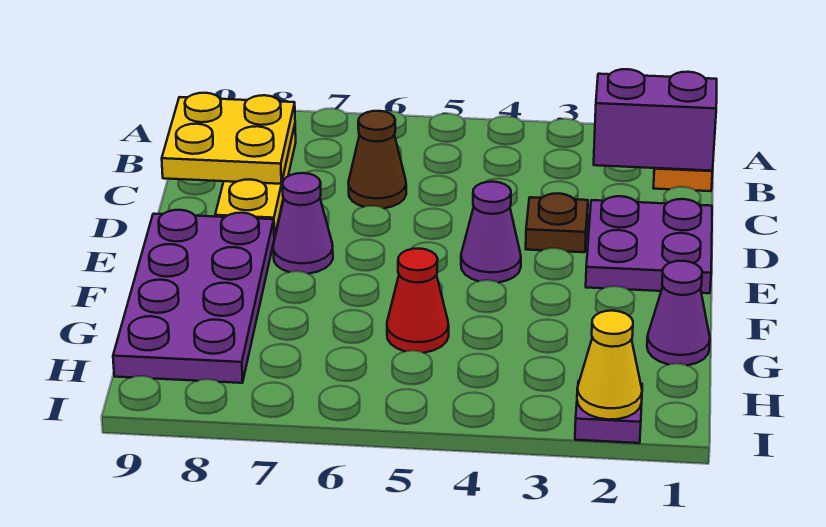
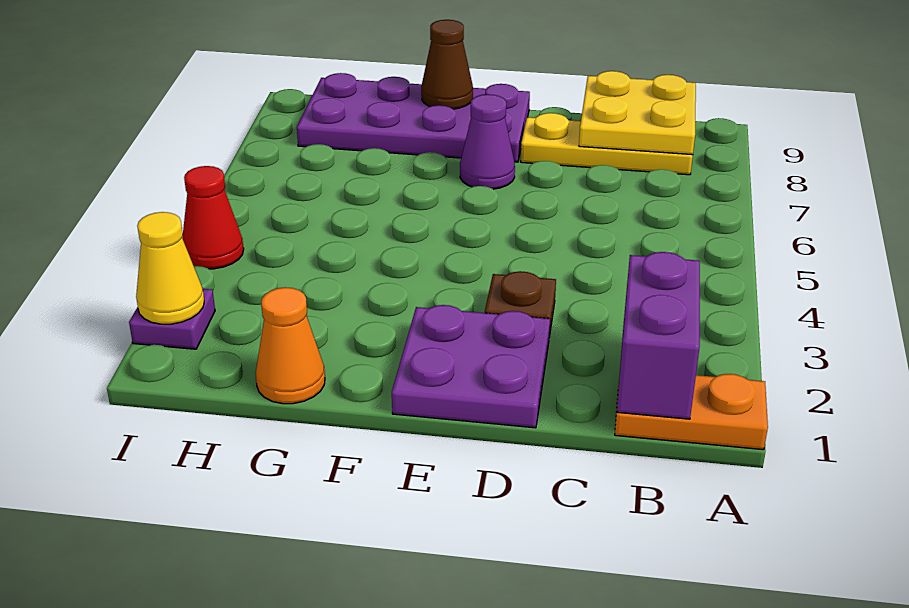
brown 1x1 cone [349,111,406,208] -> brown 1x1 cone moved to [421,20,473,109]
purple 1x1 cone [461,182,521,283] -> none
purple 1x1 cone [647,261,710,365] -> orange 1x1 cone [255,287,325,404]
red 1x1 cone [387,249,449,353] -> red 1x1 cone moved to [182,166,244,269]

